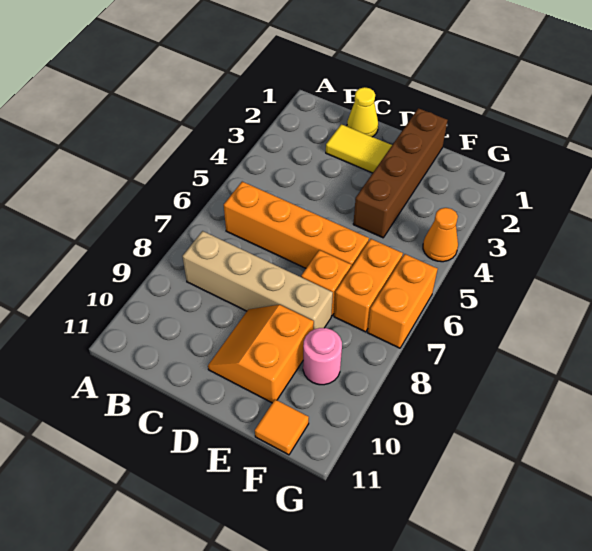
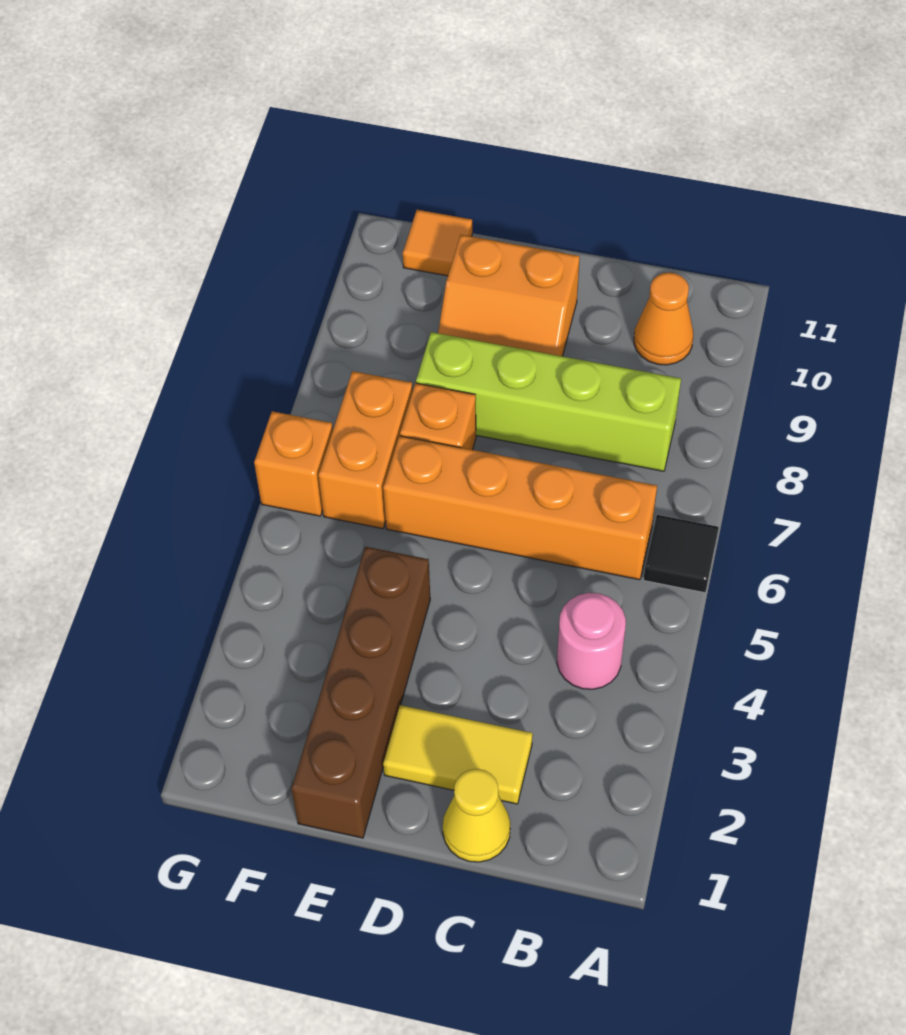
none -> black 1x1 tile [643,515,719,593]
tan 1x4 brick [183,231,333,330] -> lime 1x4 brick [416,332,681,471]
orange 2x2 slope [208,305,314,403] -> orange 2x2 slope turned to [438,235,580,356]
pink 1x1 round brick [303,328,342,385] -> pink 1x1 round brick moved to [557,593,626,689]
orange 1x1 cone [423,208,458,262] -> orange 1x1 cone moved to [634,272,693,365]
orange 1x2 brick [367,254,437,348] -> orange 1x1 brick [254,411,333,516]

